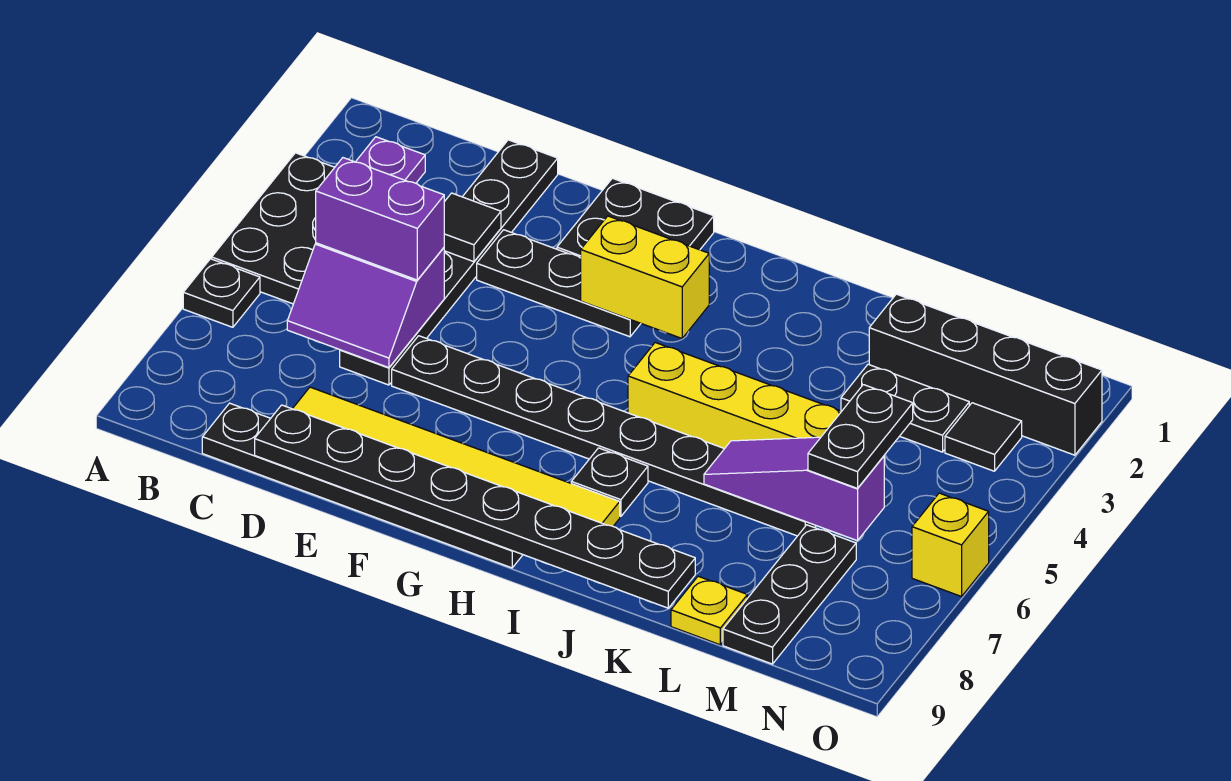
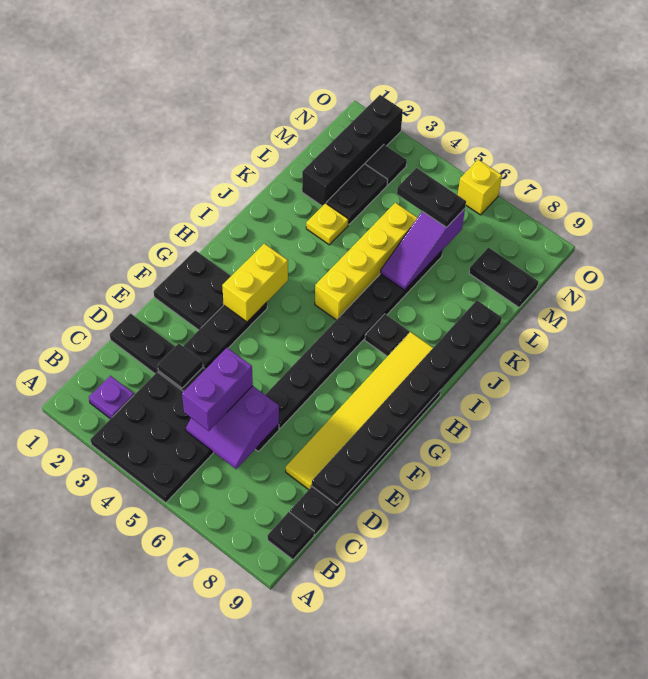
black 1x1 plate [183,259,260,327] -> black 1x1 plate moved to [268,512,314,560]
purple 2x2 slope [287,243,444,368] -> purple 2x2 slope turned to [186,386,279,469]
yellow 1x1 plate [671,576,747,645] -> yellow 1x1 plate moved to [306,203,349,245]
black 1x3 plate [723,525,856,664] -> black 1x2 plate [469,248,538,307]

